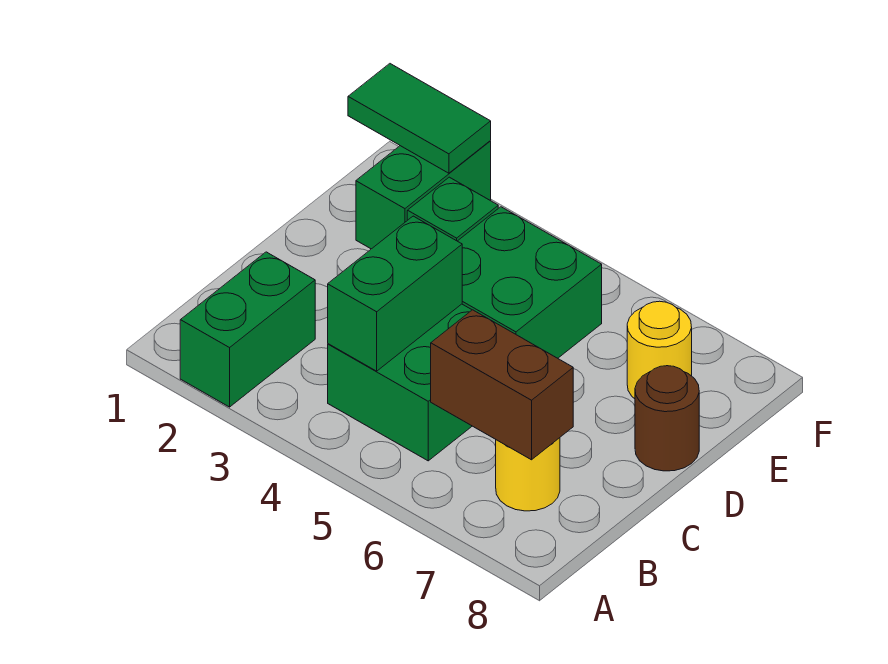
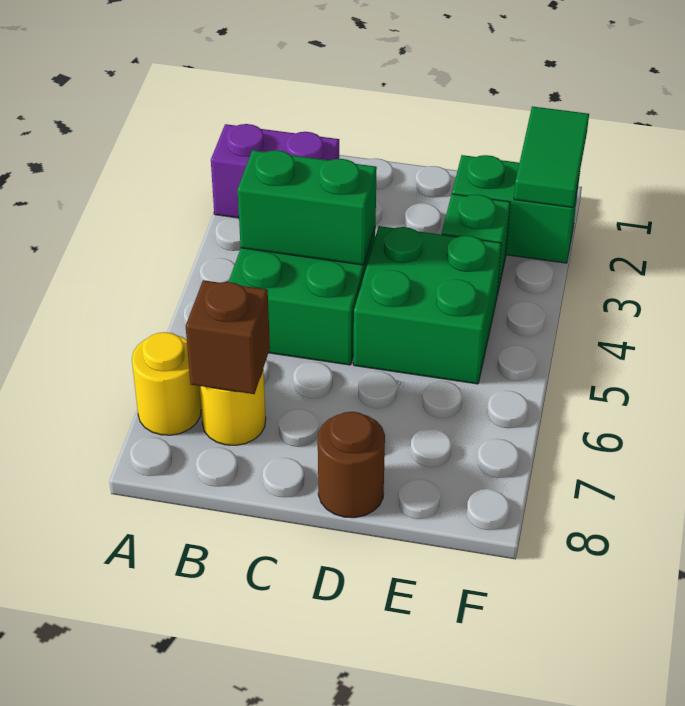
green 1x2 brick [180,252,315,407] -> purple 1x2 brick [211,124,339,218]
brown 1x2 brick [431,310,573,460] -> brown 1x1 brick [186,280,270,394]
yellow 1x1 round brick [627,301,692,399] -> yellow 1x1 round brick moved to [132,332,201,435]

